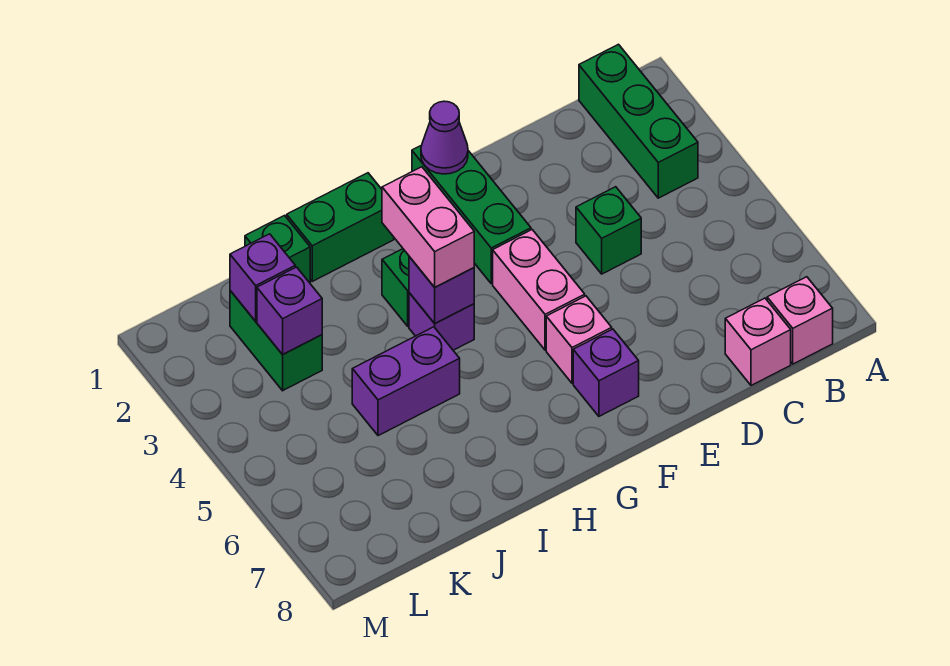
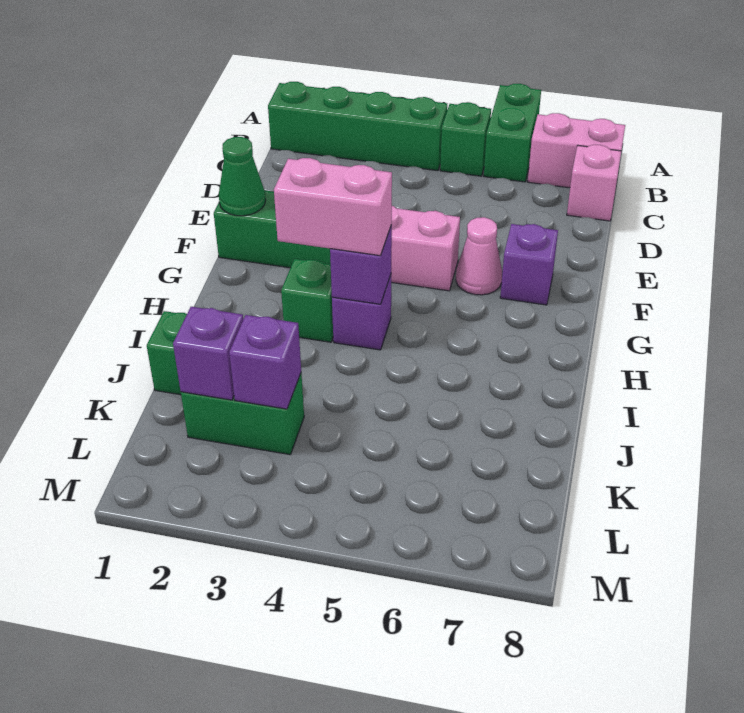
green 1x3 brick [579,44,698,198] -> green 1x4 brick [268,82,447,171]
pink 1x1 brick [767,277,833,364] -> pink 1x2 brick [528,113,625,188]
green 1x1 brick [576,187,641,274] -> green 1x1 brick moved to [440,102,491,176]
purple 1x1 cone [421,101,468,174] -> green 1x1 cone [219,137,266,216]
pink 1x1 brick [546,296,612,383] -> pink 1x1 cone [456,217,502,295]
green 1x2 brick [287,173,394,281] -> green 1x2 brick moved to [484,84,541,182]
purple 1x2 brick [352,327,460,436] -> none

